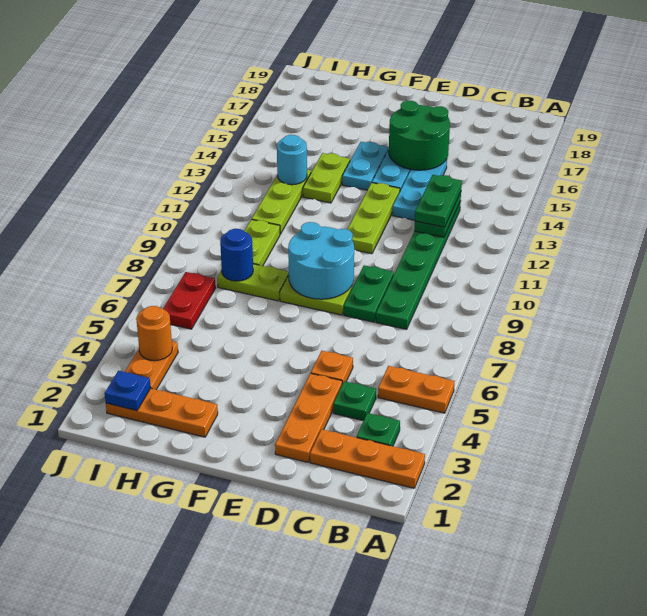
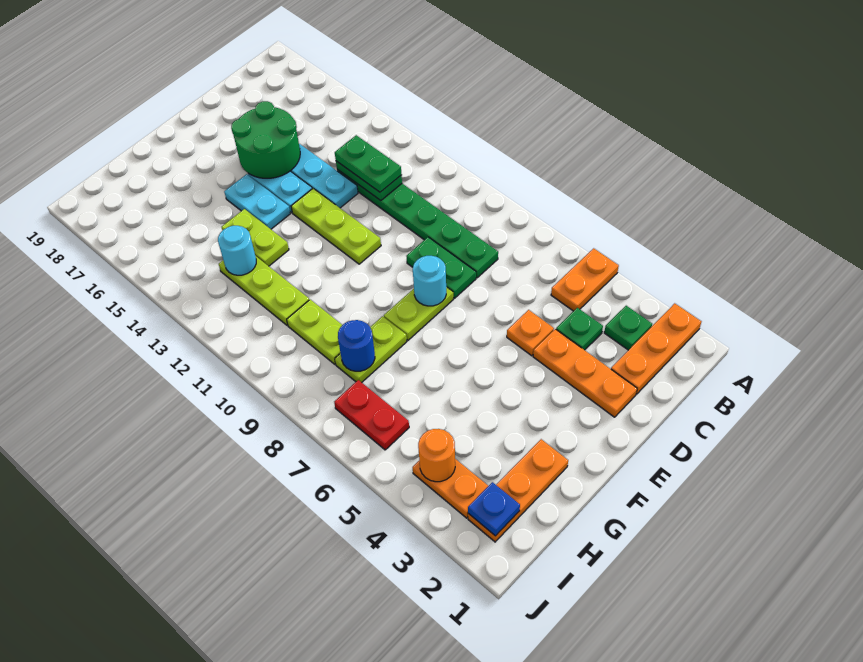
cyan 2x2 round brick [288,222,354,299] -> cyan 1x1 round brick [413,256,446,306]

